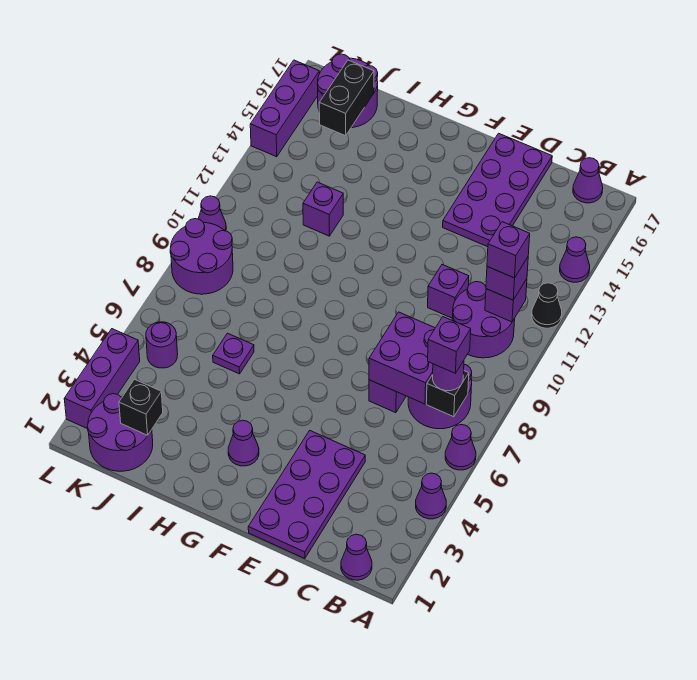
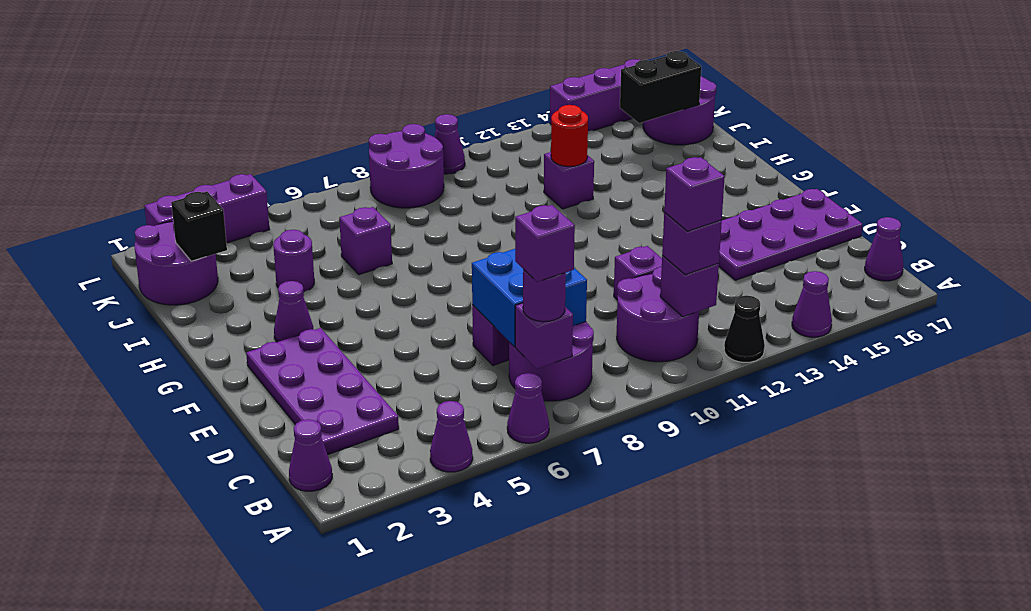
black 1x1 brick [426,371,469,417] -> purple 1x1 brick [515,303,573,369]
purple 2x2 brick [369,312,435,404] -> blue 2x2 brick [472,249,587,346]
purple 2x4 plate [248,431,365,558] -> purple 2x4 plate turned to [246,328,399,455]
purple 1x1 plate [213,333,254,374] -> purple 1x1 brick [339,207,392,275]
none -> red 1x1 round brick [551,105,588,167]
purple 1x1 round brick [146,322,178,368] -> purple 1x1 round brick moved to [273,230,314,292]

